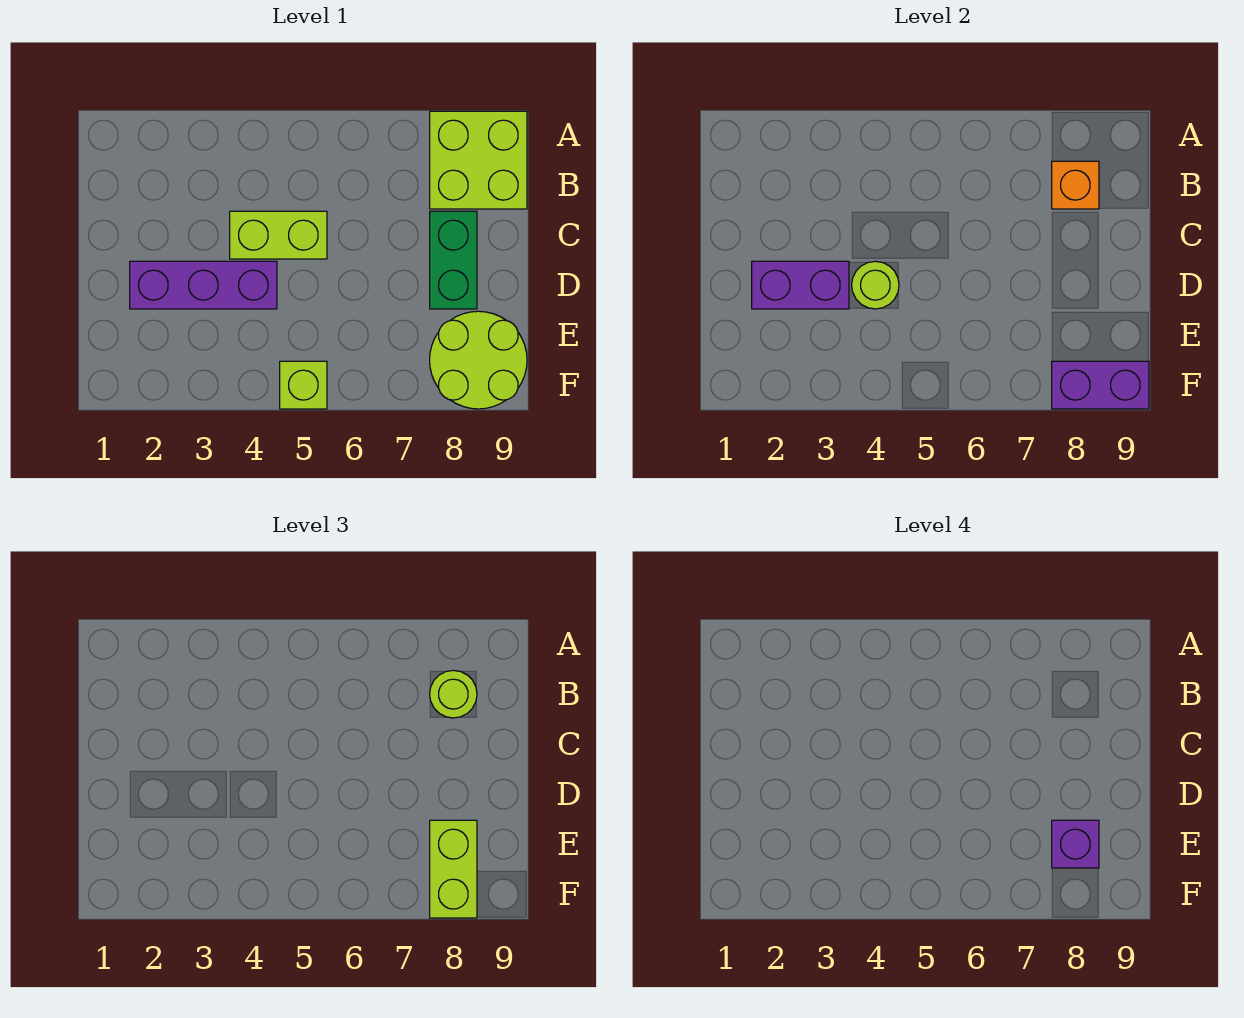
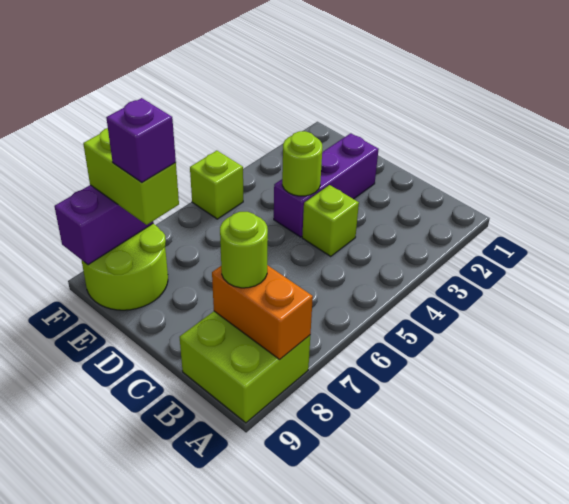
orange 1x1 brick [1052,161,1099,209] -> orange 1x2 brick [212,265,313,359]
lime 1x2 brick [230,211,327,259] -> lime 1x1 brick [302,185,359,256]
green 1x2 brick [430,211,477,309] -> none
purple 1x2 brick [752,261,849,309] -> none

